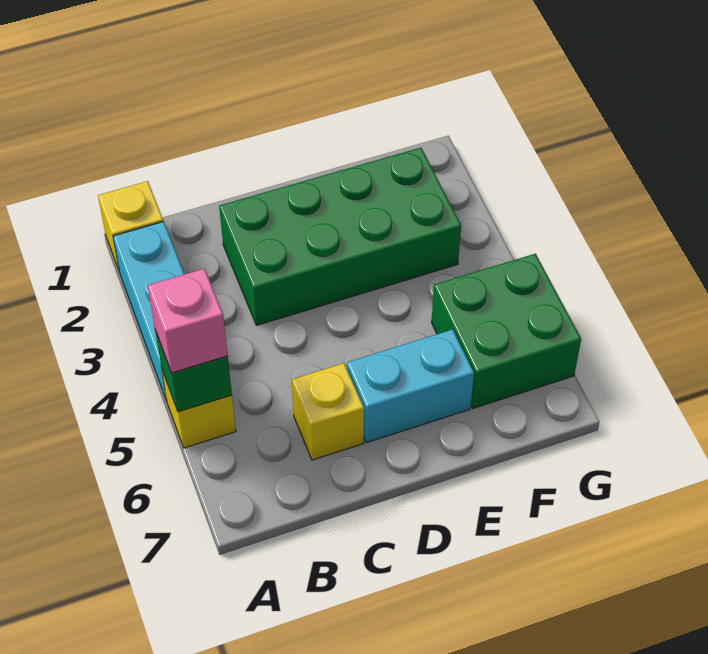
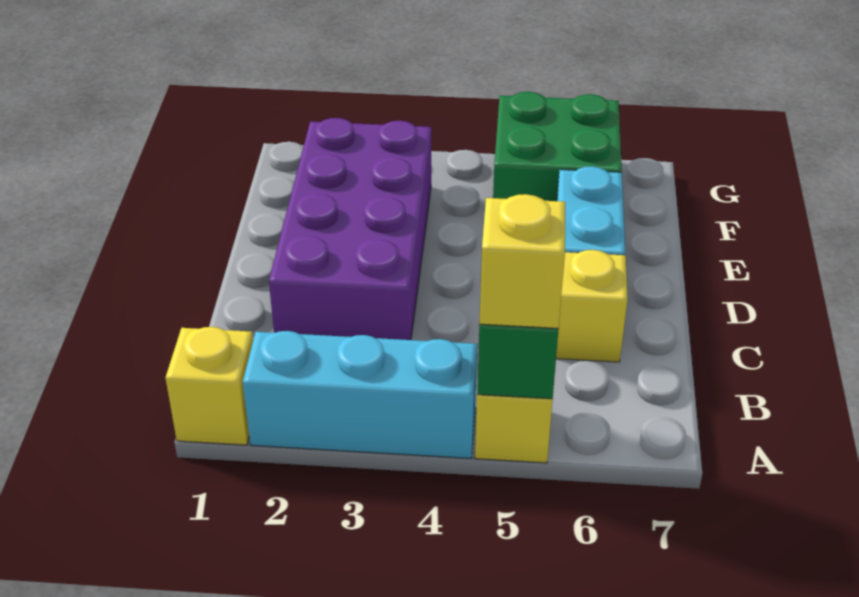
pink 1x1 brick [148,269,228,373] -> yellow 1x1 brick [479,194,565,328]
green 2x4 brick [219,148,461,325] -> purple 2x4 brick [269,118,431,340]

